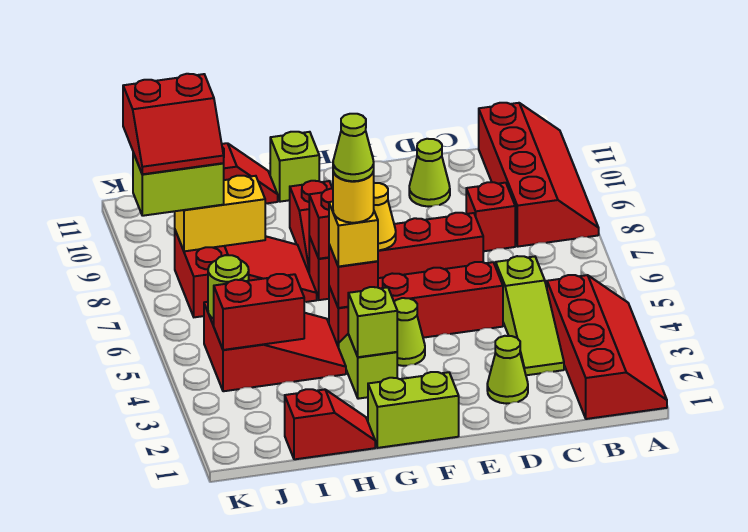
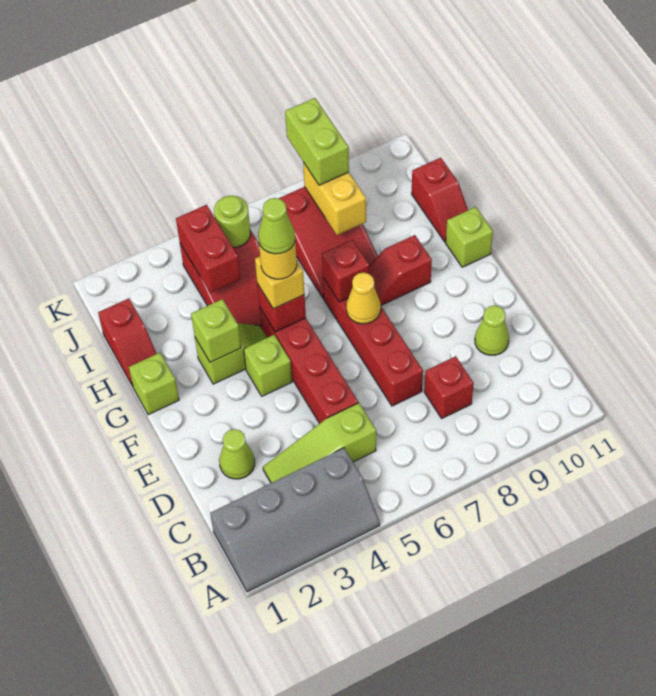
red 2x4 slope [547,275,667,419] -> grey 2x4 slope [210,448,380,592]
red 2x4 slope [479,103,599,247] -> none
lime 1x2 brick [368,372,459,448] -> lime 1x1 brick [129,353,179,415]
lime 1x1 cone [394,298,425,366] -> lime 1x1 brick [244,335,292,396]
red 2x2 slope [123,74,224,174] -> none

